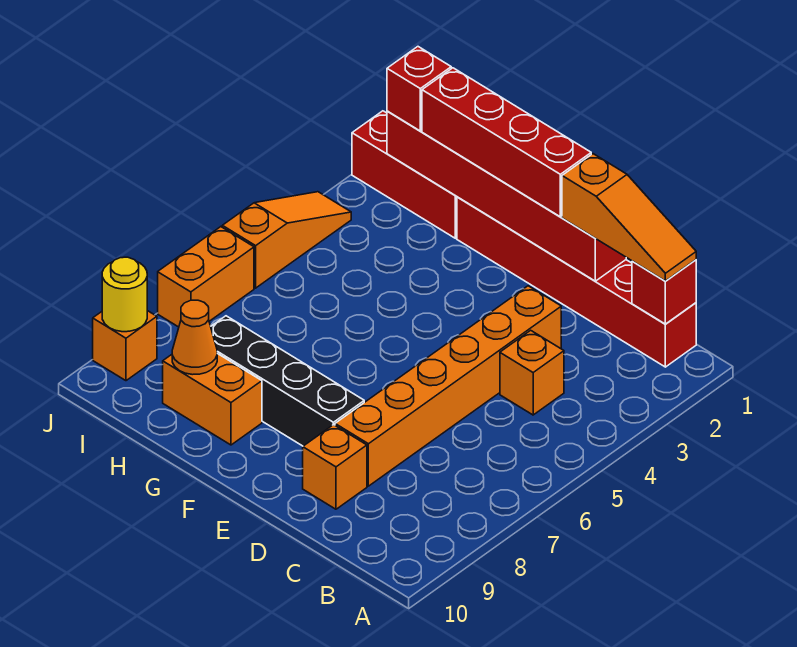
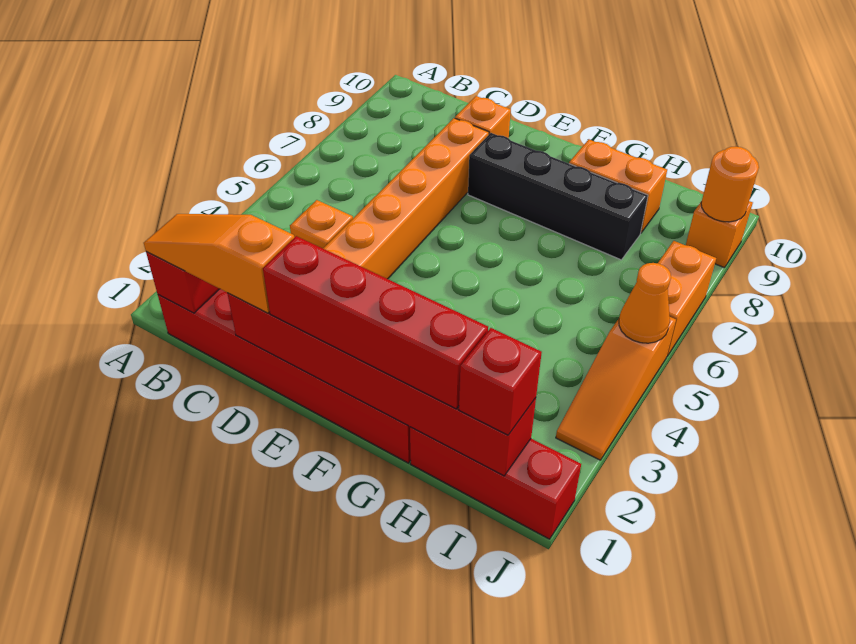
orange 1x1 cone [172,300,217,375] -> orange 1x1 cone moved to [619,263,671,343]
yellow 1x1 round brick [102,257,147,332] -> orange 1x1 round brick [701,147,759,222]

